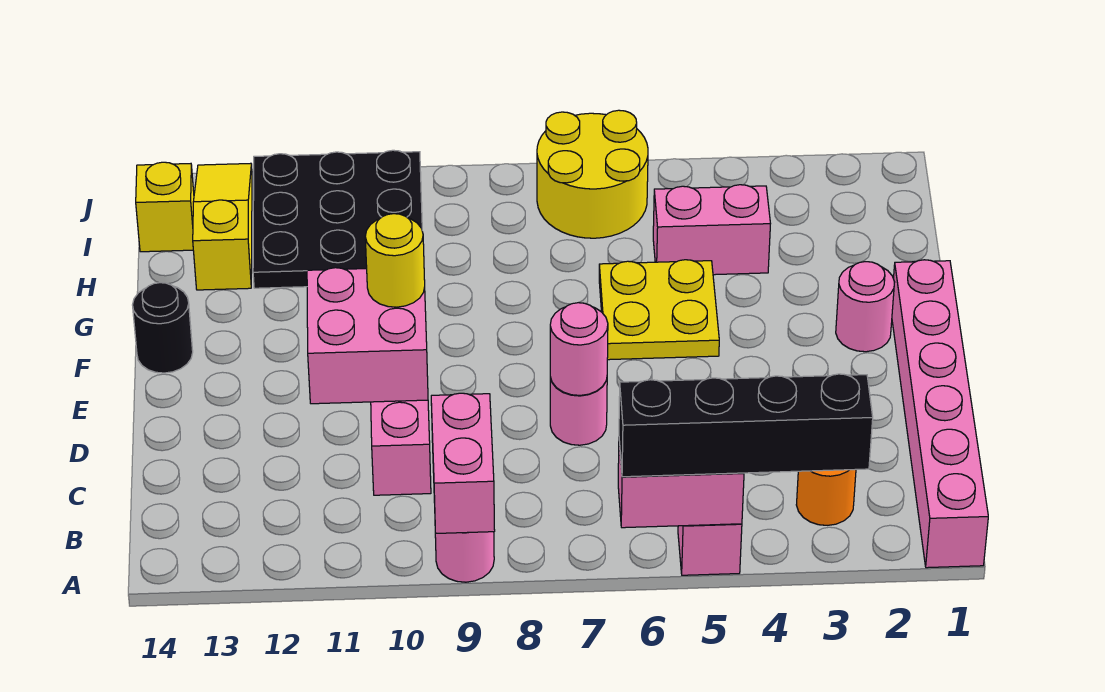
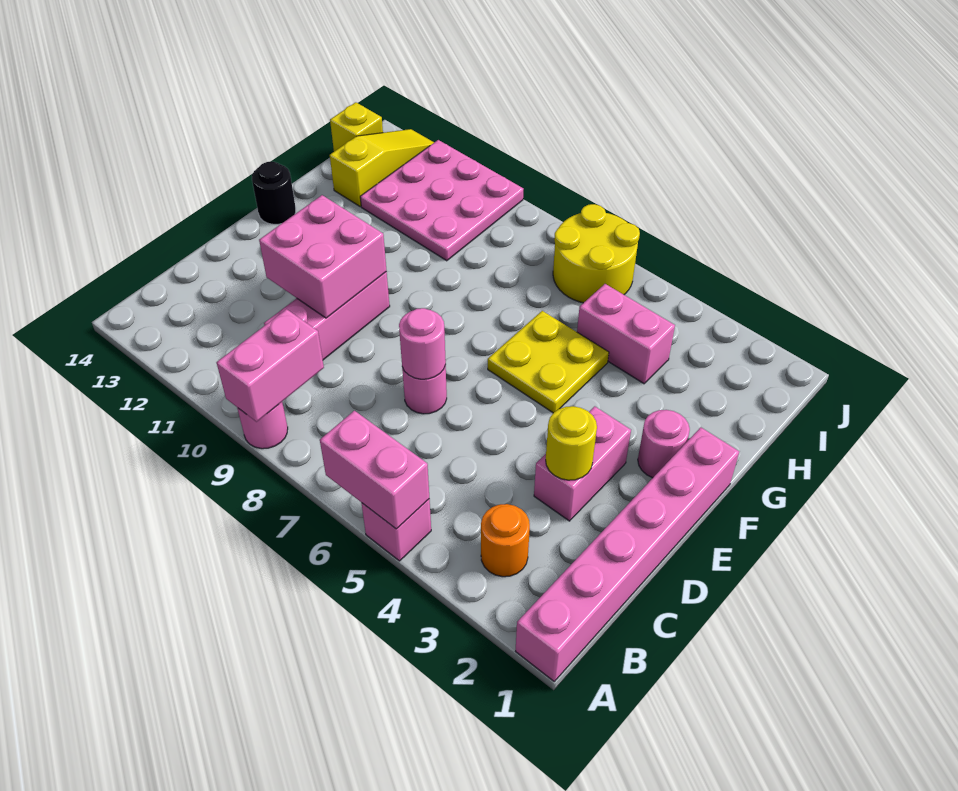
black 1x4 brick [619,374,873,477] -> none
none -> pink 1x2 brick [534,406,631,521]
yellow 1x1 round brick [365,214,425,307] -> yellow 1x1 round brick moved to [546,406,597,480]
black 3x3 plate [253,150,422,288] -> pink 3x3 plate [360,140,523,261]

